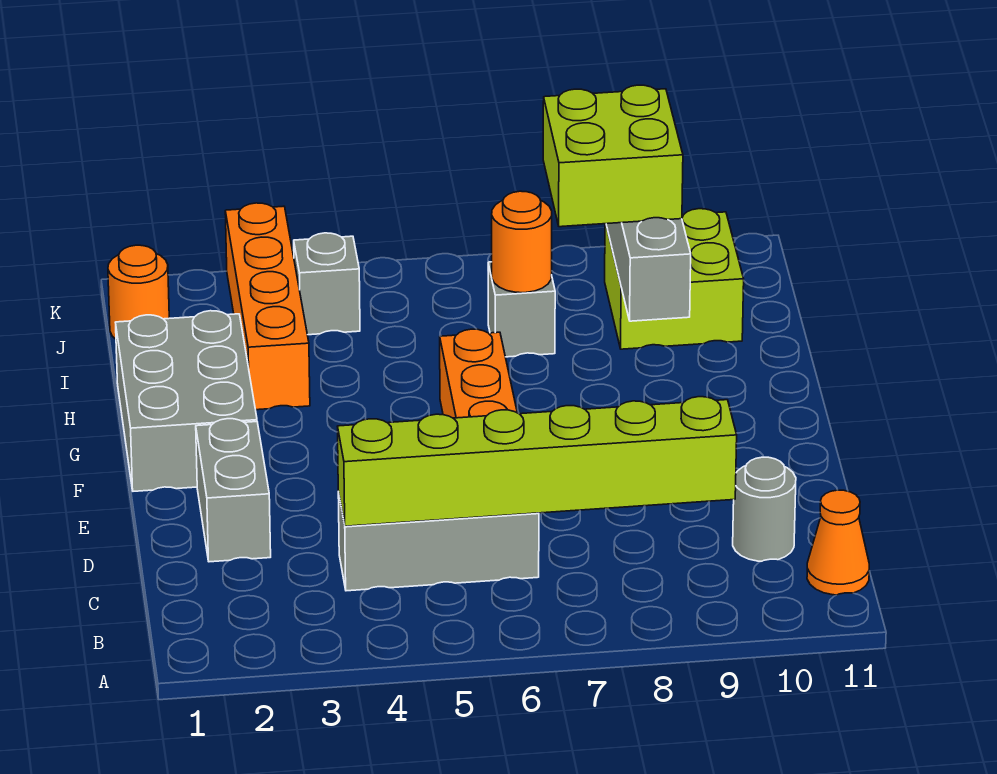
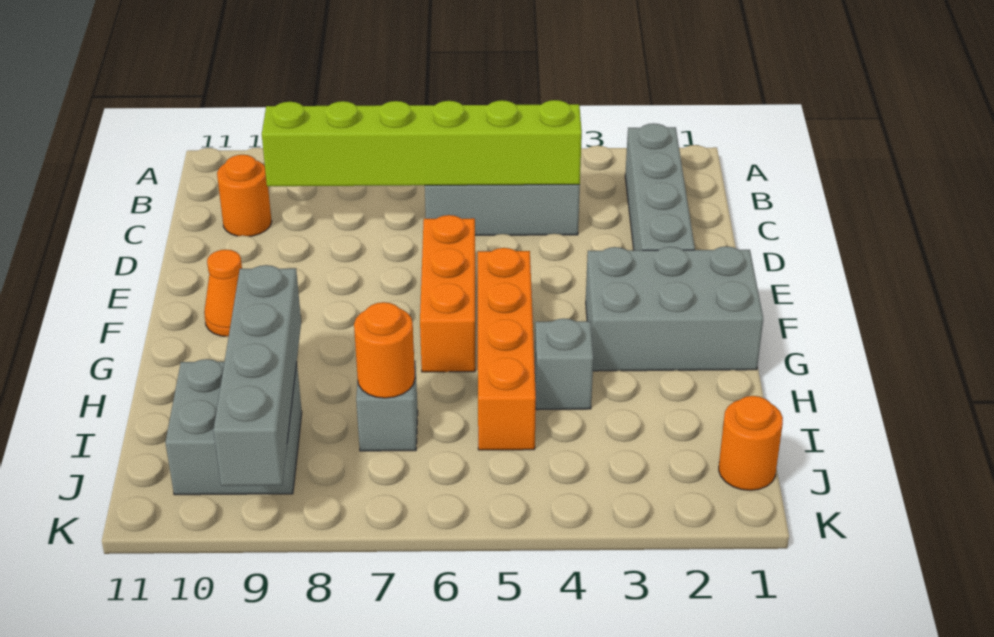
orange 1x1 cone [807,490,869,595] -> orange 1x1 cone moved to [204,250,242,337]
grey 1x1 round brick [733,457,796,561] -> orange 1x1 round brick [217,155,272,236]
grey 1x2 brick [196,419,271,562] -> grey 1x4 brick [625,123,695,250]
grey 2x3 brick [115,311,257,491] -> grey 2x3 brick turned to [586,246,763,371]
orange 1x4 brick [225,203,310,410] -> orange 1x4 brick moved to [478,248,536,450]
lime 2x2 brick [543,85,683,227] -> none
lime 2x2 brick [605,209,744,349] -> grey 2x2 brick [165,359,302,495]
grey 1x1 brick [294,233,360,335] -> grey 1x1 brick moved to [535,319,593,410]

